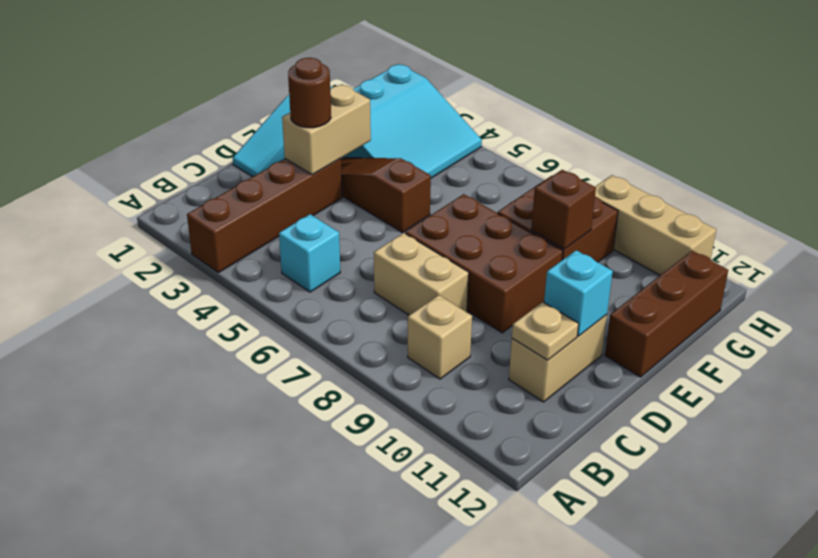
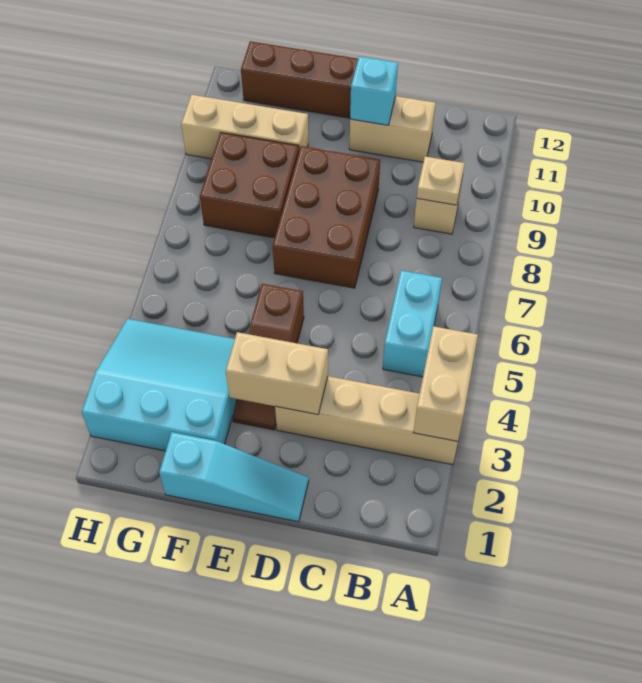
brown 1x4 brick [187,158,342,273] -> tan 1x4 brick [275,376,458,465]
cyan 1x1 brick [279,214,340,292] -> cyan 1x2 brick [383,271,442,377]
tan 1x2 brick [374,233,469,315] -> tan 1x2 brick moved to [413,326,478,441]
tan 1x1 plate [512,302,579,360] -> tan 1x1 plate moved to [417,156,465,205]
brown 1x1 round brick [288,58,331,128] -> none
brown 1x1 brick [531,170,596,249] -> none
tan 1x3 brick [595,175,716,275] -> tan 1x3 brick turned to [181,95,308,159]

